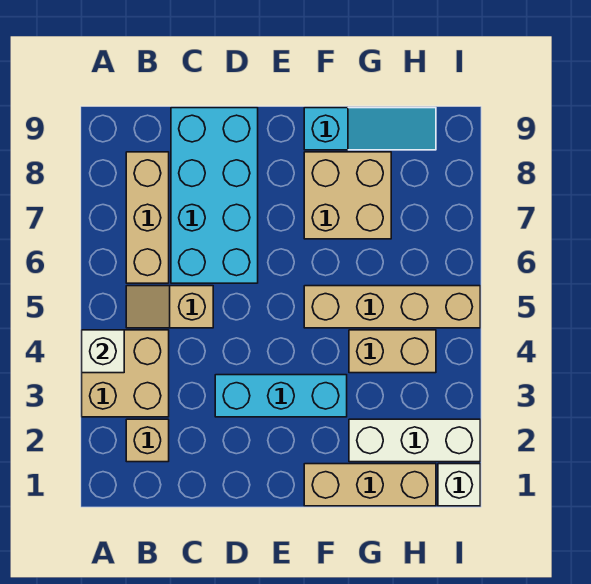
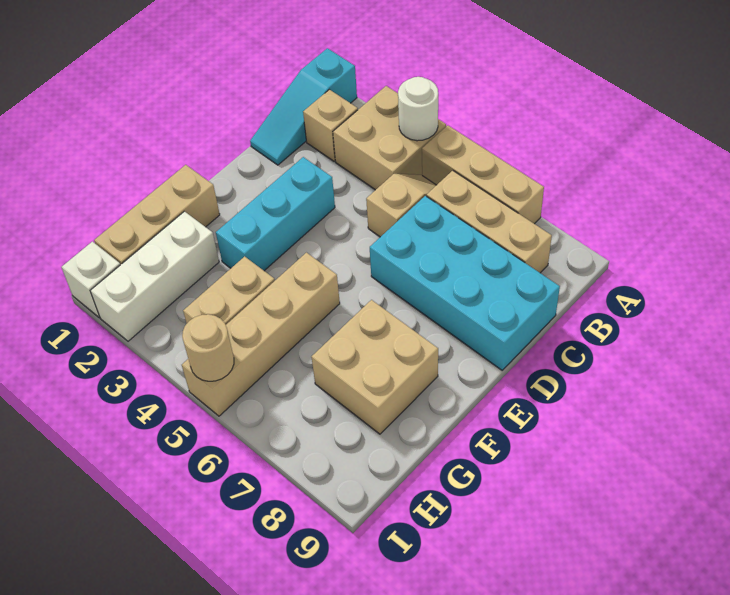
white 1x1 brick [82,330,124,373] -> white 1x1 round brick [398,77,438,141]
none -> tan 1x3 brick [422,125,544,224]
cyan 1x3 slope [304,108,436,150] -> cyan 1x3 slope moved to [250,48,357,165]
none -> tan 1x1 round brick [182,314,234,381]

